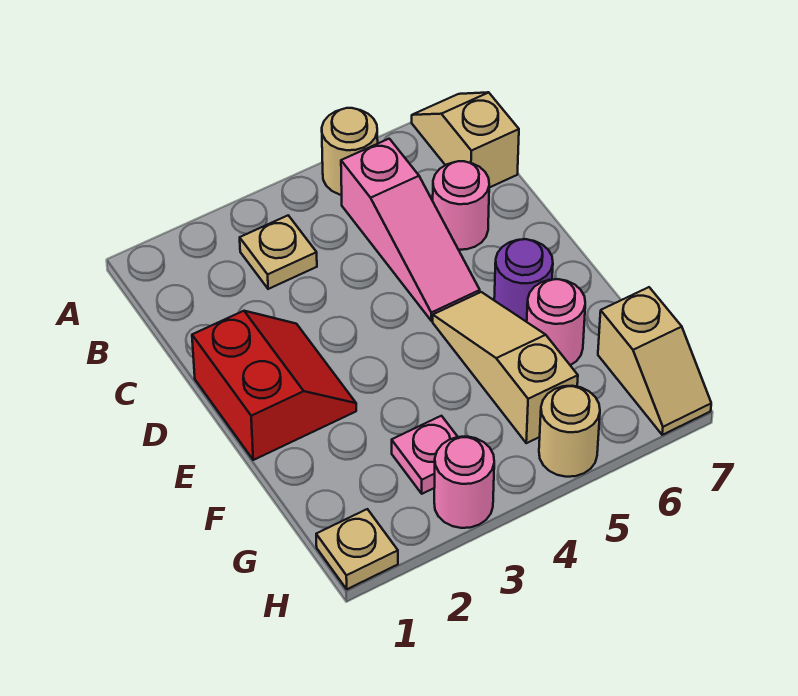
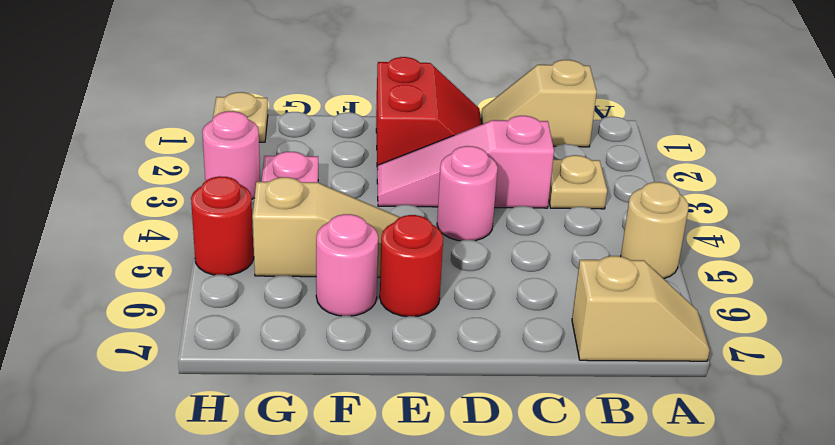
pink 1x3 slope [341,139,480,321] -> pink 1x3 slope moved to [377,116,554,208]
pink 1x1 round brick [433,161,489,250] -> pink 1x1 round brick moved to [437,146,498,241]
red 2x2 slope [192,311,356,460] -> red 2x2 slope turned to [376,57,482,169]
purple 1x1 round brick [494,239,553,322] -> red 1x1 round brick [380,215,443,317]
tan 1x2 slope [598,287,711,435] -> tan 1x2 slope moved to [481,60,597,147]
tan 1x1 round brick [539,386,600,477] -> red 1x1 round brick [191,176,254,275]

